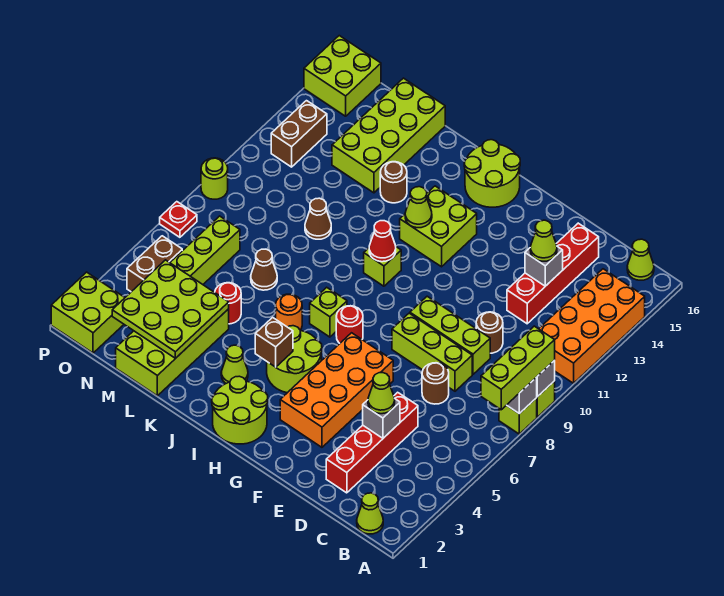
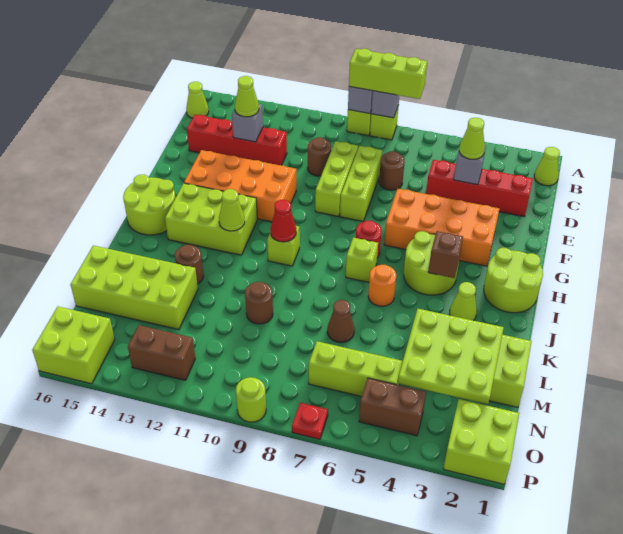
orange 2x4 brick [539,269,645,383] -> orange 2x4 brick moved to [184,150,296,222]
lime 2x2 brick [400,186,477,267] -> lime 2x3 brick [165,183,257,255]
red 1x1 round brick [215,283,241,324] -> none
brown 1x1 cone [305,198,331,239] -> brown 1x1 round brick [245,282,273,324]

